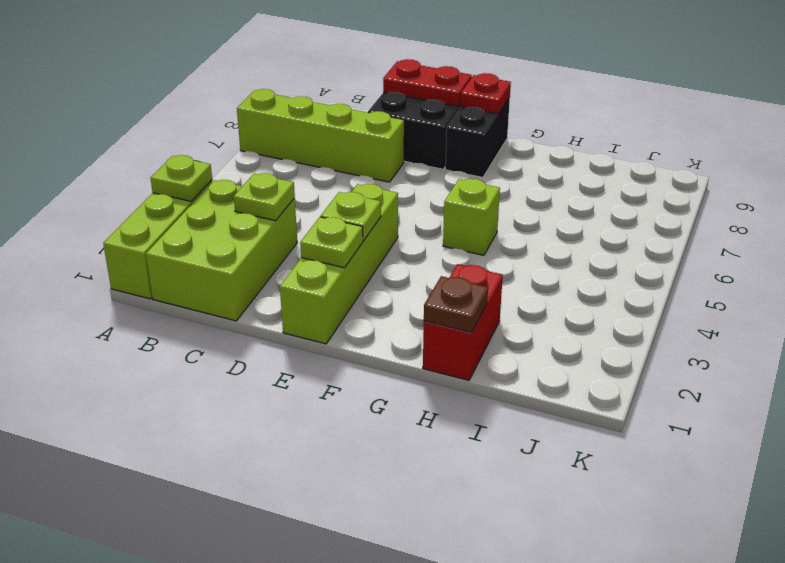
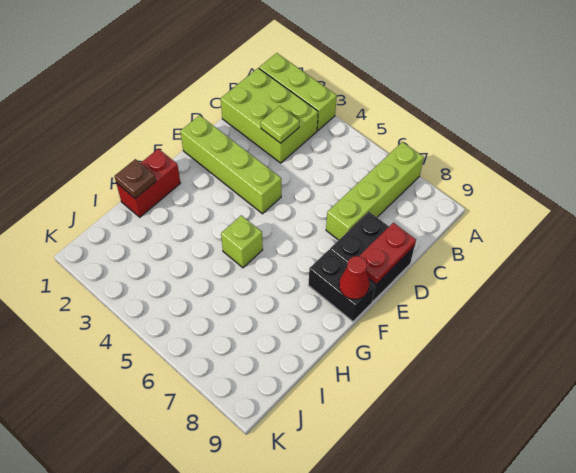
lime 1x1 plate [151,155,212,201] -> none
lime 1x1 plate [300,217,363,268] -> none
lime 1x1 plate [321,192,381,241] -> none
red 1x1 plate [460,73,511,114] -> red 1x1 cone [339,256,370,299]
red 1x2 brick [423,264,503,380] -> red 1x2 brick turned to [116,149,180,217]

